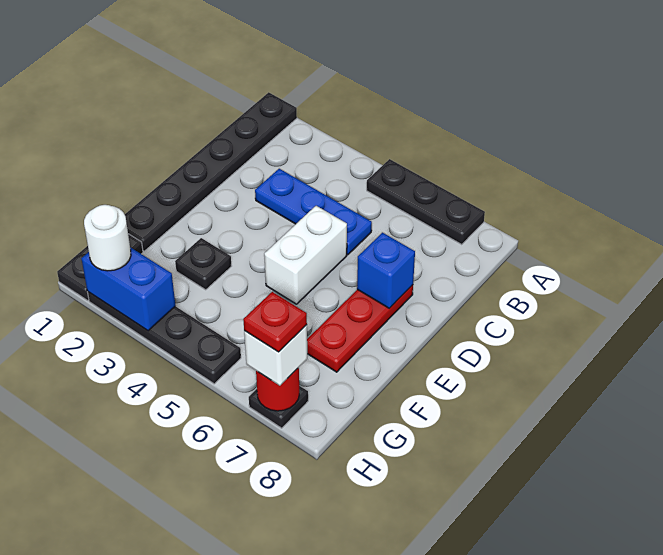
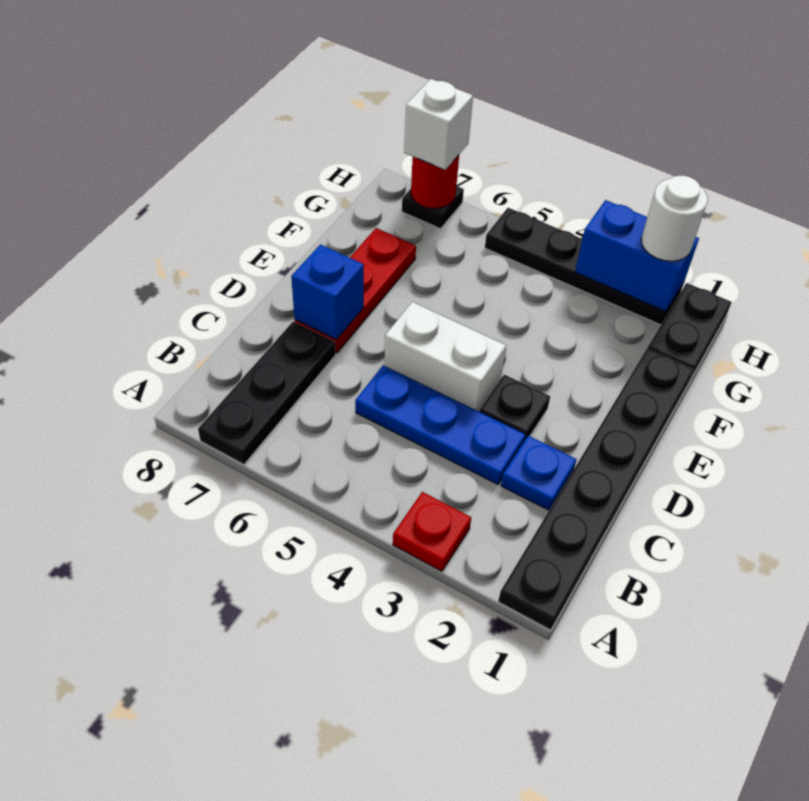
black 1x3 plate [367,159,485,245] -> black 1x3 plate turned to [198,322,336,464]
none -> blue 1x1 plate [501,436,577,510]
white 1x2 brick [264,206,347,304] -> white 1x2 brick turned to [384,302,506,411]
black 1x1 plate [175,238,231,290] -> black 1x1 plate moved to [479,375,550,441]
red 1x1 plate [243,292,307,352] -> red 1x1 plate moved to [393,492,471,571]

